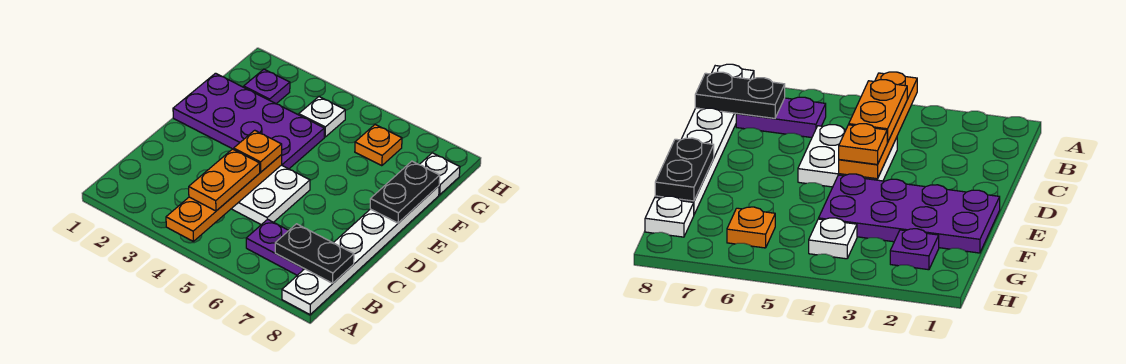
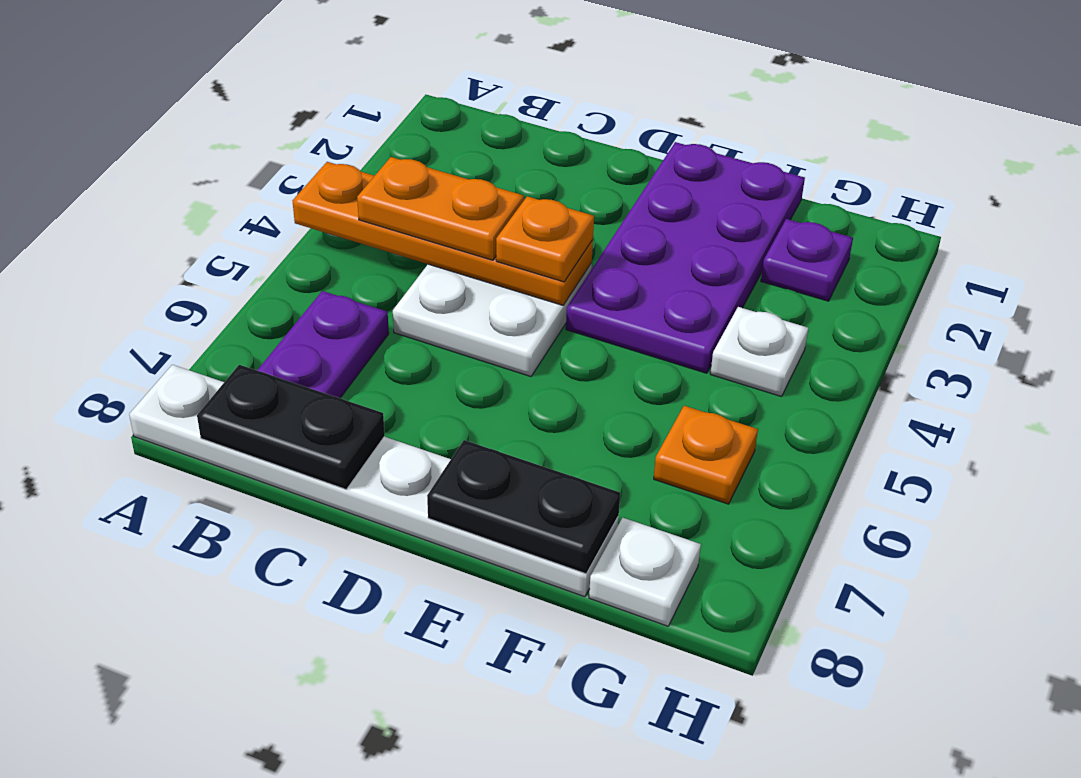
black 1x2 plate [275,224,354,283] -> black 1x2 plate turned to [197,365,385,489]

